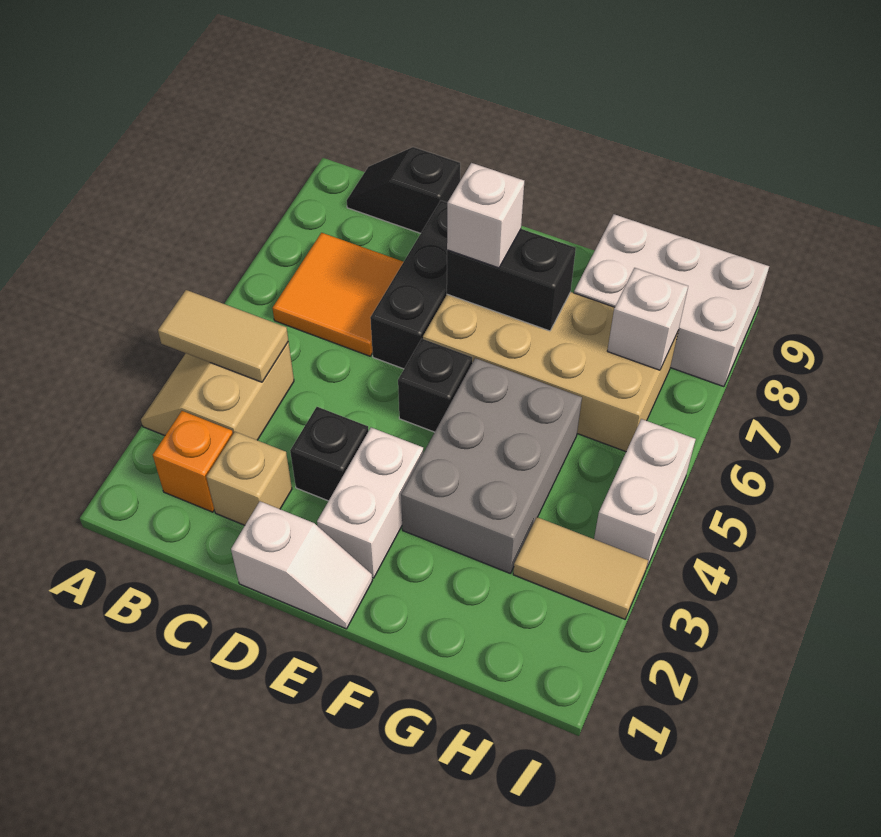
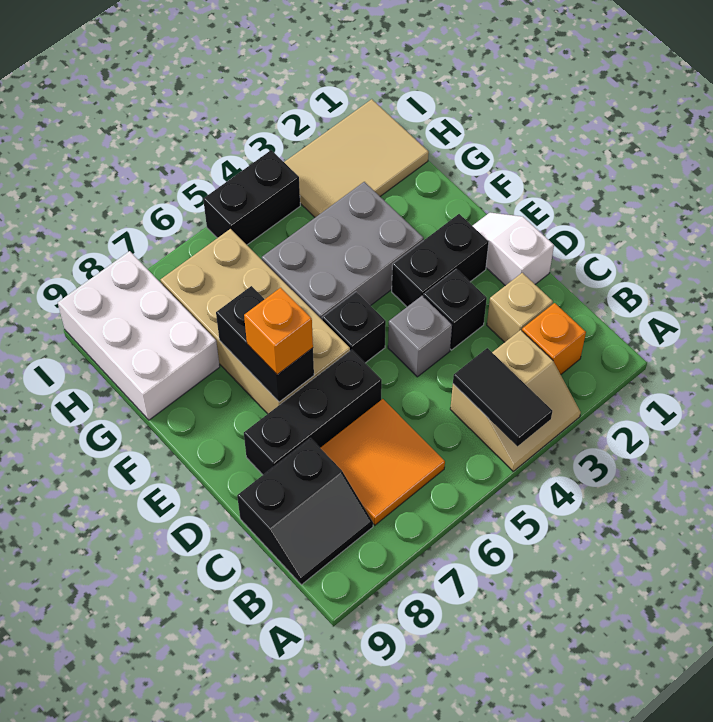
tan 1x2 tile [158,290,288,382] -> black 1x2 tile [453,348,552,446]
black 1x2 slope [347,147,460,233] -> black 2x2 slope [237,438,373,585]
none -> grey 1x1 brick [388,296,452,377]
white 1x2 brick [317,428,423,578] -> black 1x2 brick [392,214,489,307]
white 1x1 brick [447,163,524,268] -> orange 1x1 brick [244,288,313,375]
tan 1x2 tile [513,517,648,619] -> tan 2x3 tile [284,99,429,217]
white 1x1 brick [607,268,688,370] -> none
white 1x2 brick [594,419,696,569] -> black 1x2 brick [203,150,300,245]

